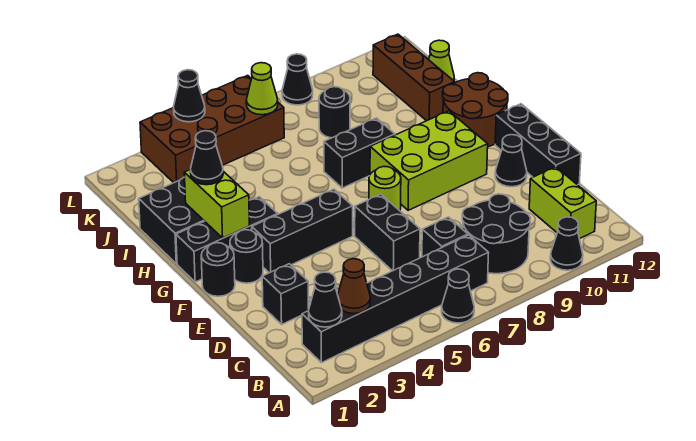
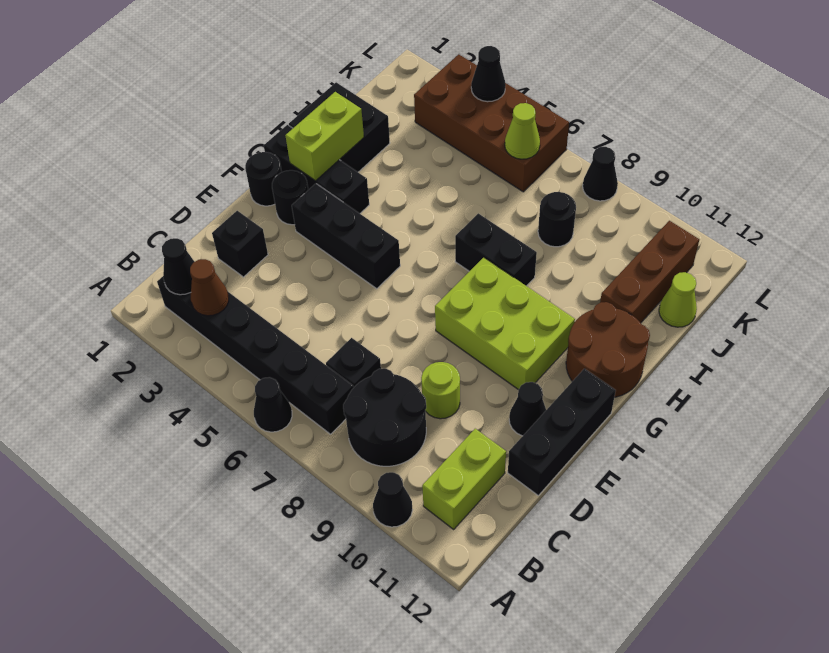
black 1x2 brick [355,194,420,271] -> none
lime 1x1 round brick [369,167,401,211] -> lime 1x1 round brick moved to [421,362,460,419]
black 1x1 cone [191,131,223,185] -> none

